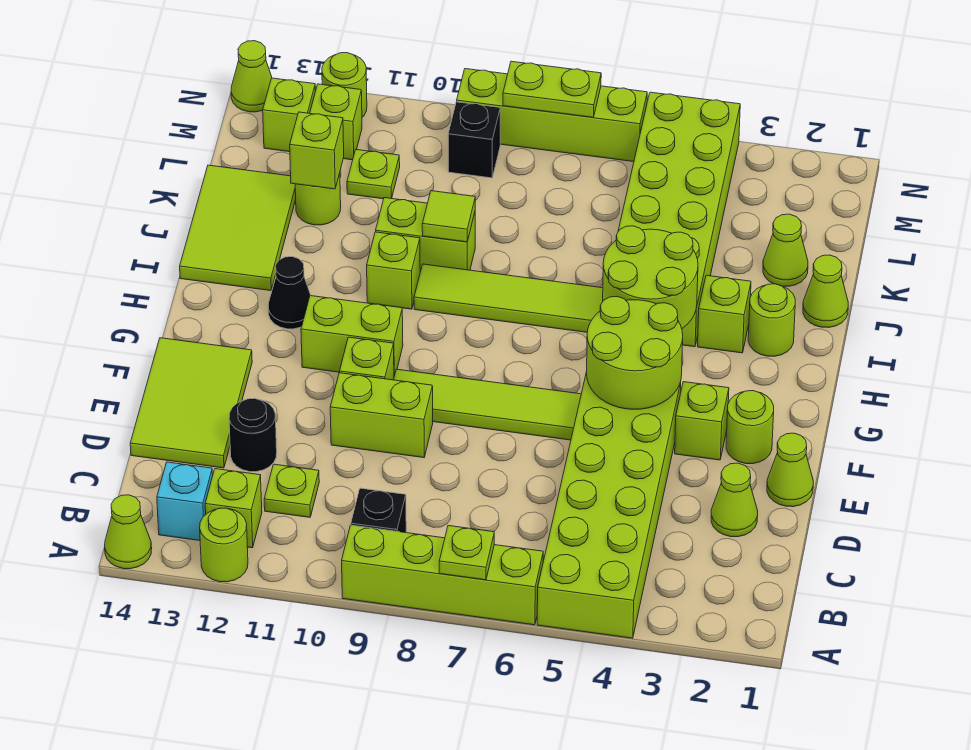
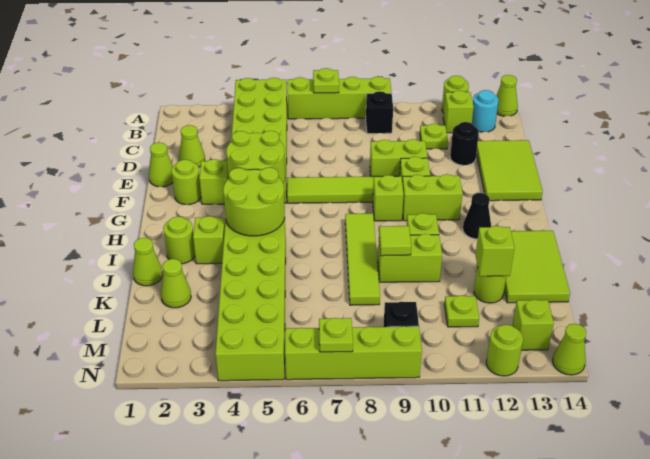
cyan 1x1 brick [157,462,213,541] -> cyan 1x1 round brick [472,90,499,132]
lime 1x4 tile [414,264,603,332] -> lime 1x4 tile turned to [345,213,380,305]
lime 1x1 brick [310,84,362,160] -> lime 1x1 brick moved to [373,175,403,221]
lime 1x2 plate [503,61,601,117] -> lime 1x1 plate [319,318,353,352]

